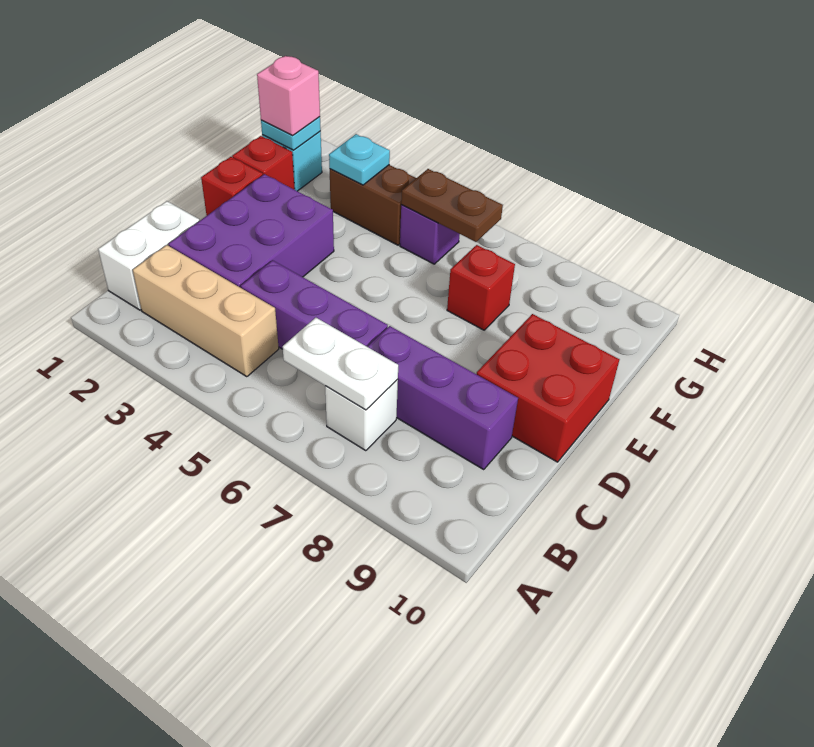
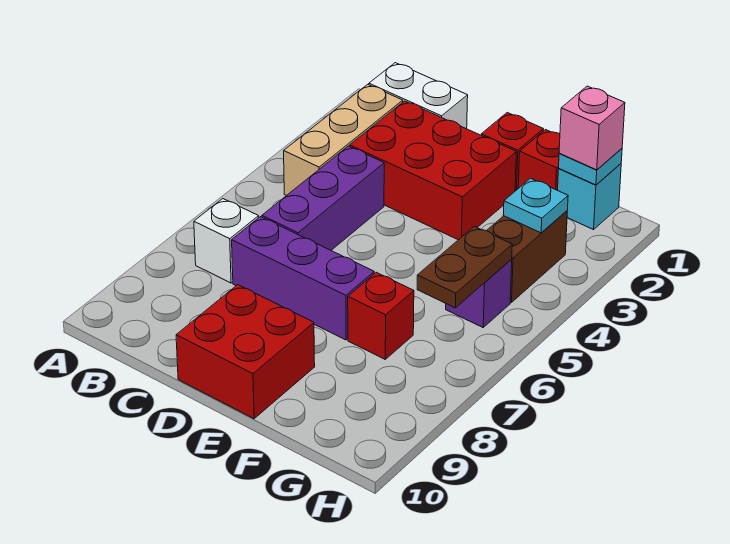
white 1x2 plate [283,318,398,410] -> none
purple 2x3 brick [169,174,334,288] -> red 2x3 brick [350,101,516,240]
purple 1x3 brick [367,326,518,470] -> purple 1x3 brick turned to [232,217,374,340]

